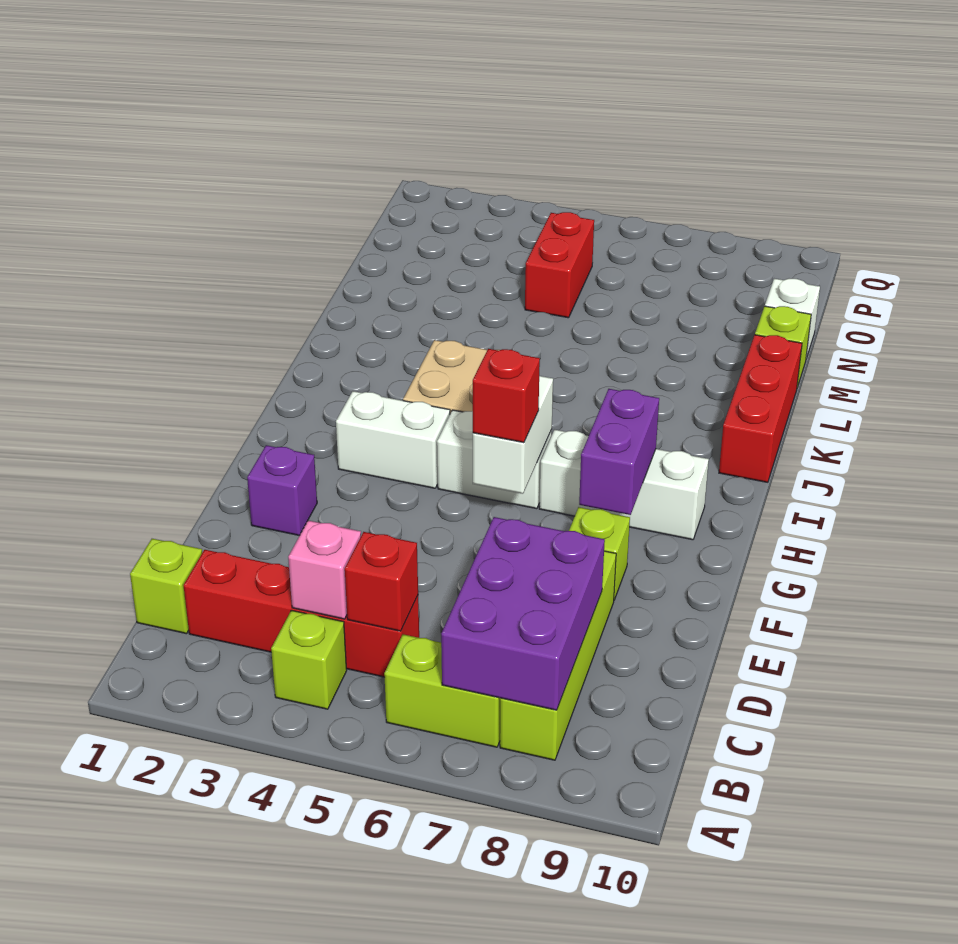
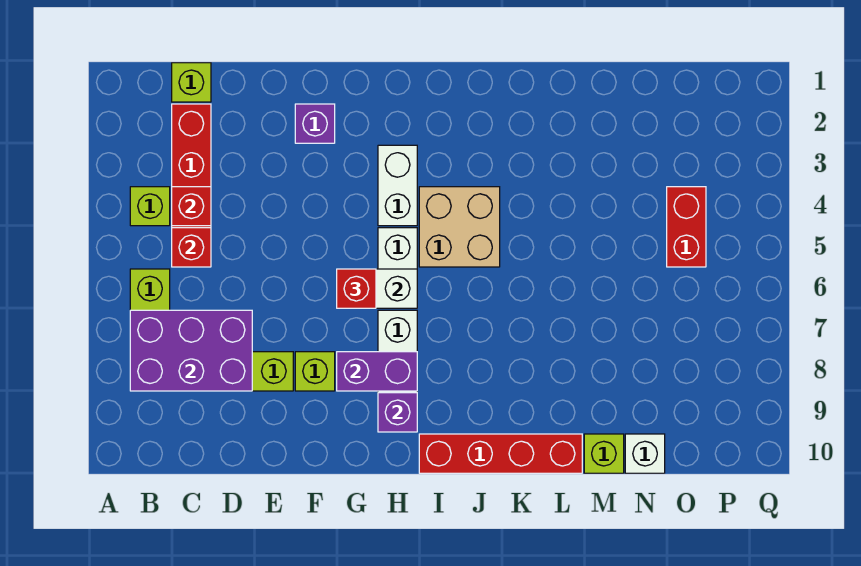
pink 1x1 brick [288,520,361,619] -> red 1x1 brick [172,187,211,226]
none -> purple 1x1 brick [378,393,417,432]
red 1x3 brick [719,335,802,482] -> red 1x4 brick [419,434,582,473]
red 1x2 brick [525,212,594,318] -> red 1x2 brick turned to [667,187,706,267]

